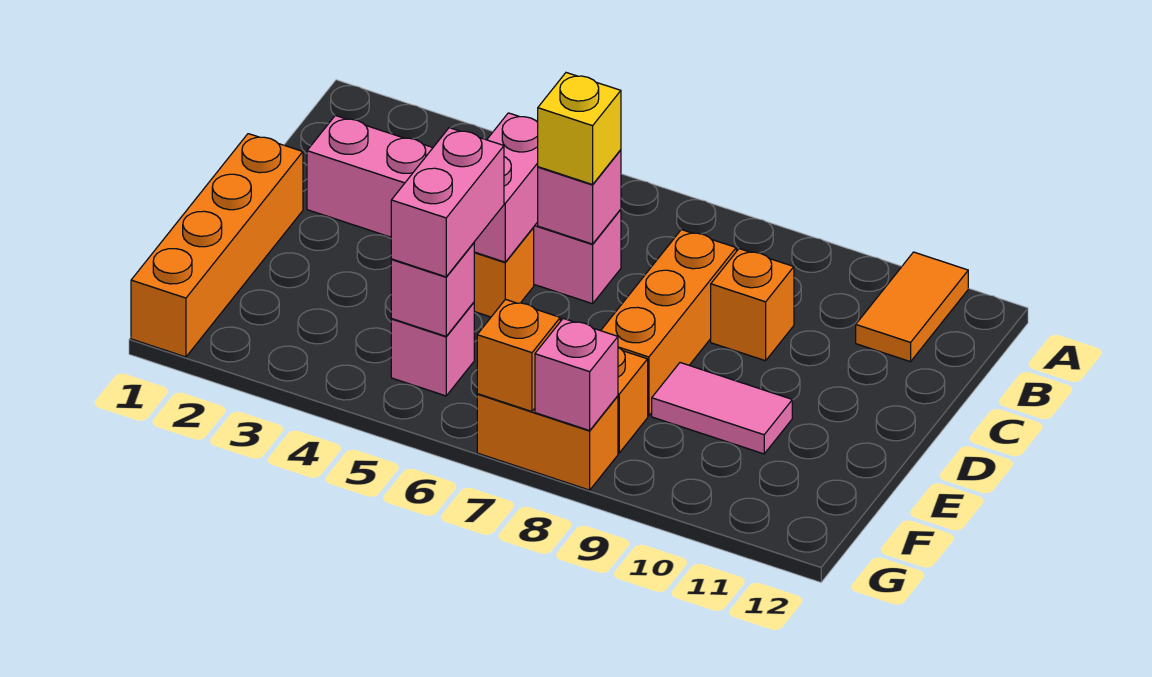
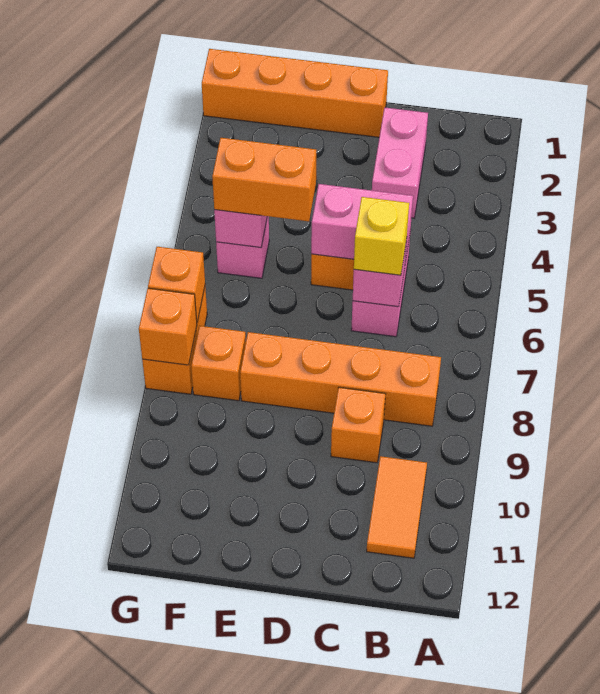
orange 1x2 tile [856,252,968,362] -> orange 1x2 tile turned to [367,456,427,558]
orange 1x3 brick [601,230,736,416] -> orange 1x4 brick [240,332,441,426]
pink 1x2 brick [391,128,504,277] -> orange 1x2 brick [212,138,316,221]
pink 1x2 tile [652,363,792,454] -> none
pink 1x1 brick [535,319,618,431] -> orange 1x1 brick [139,288,197,365]

